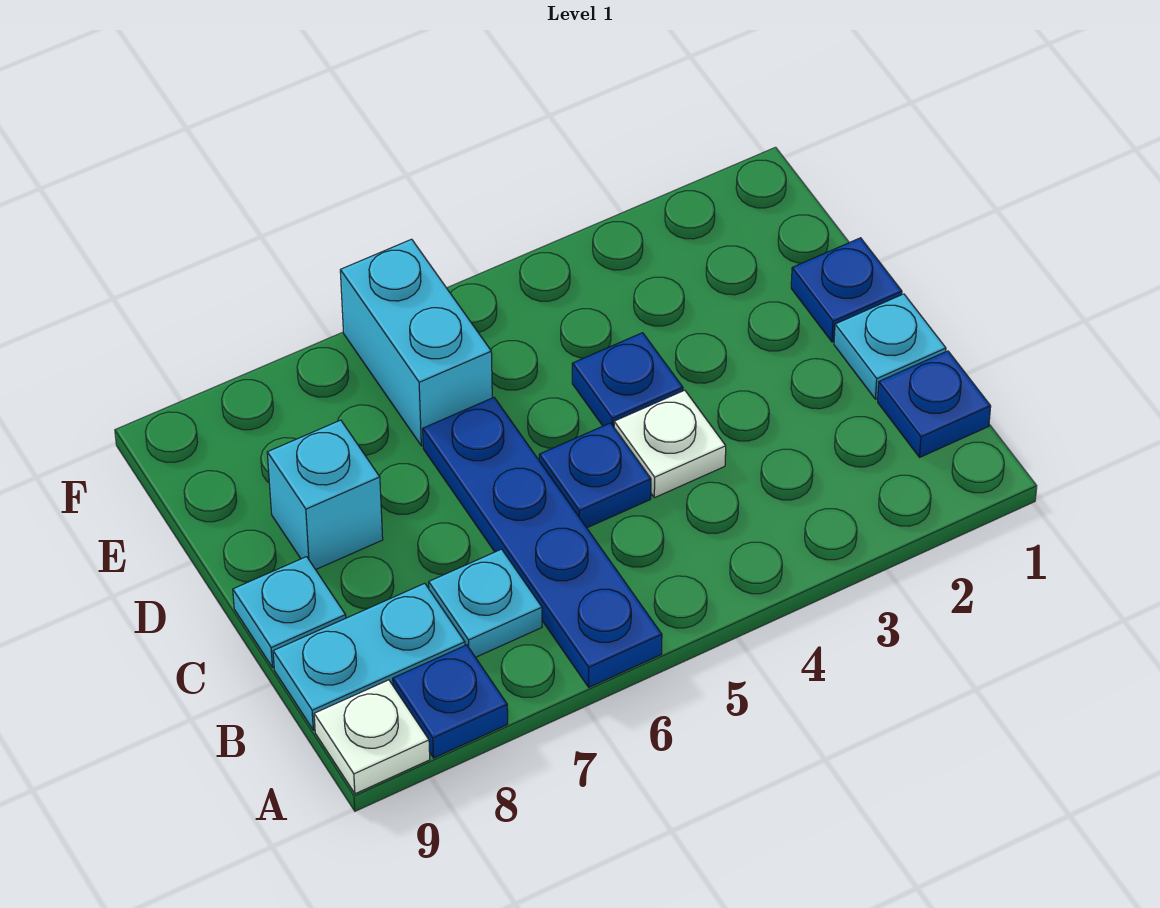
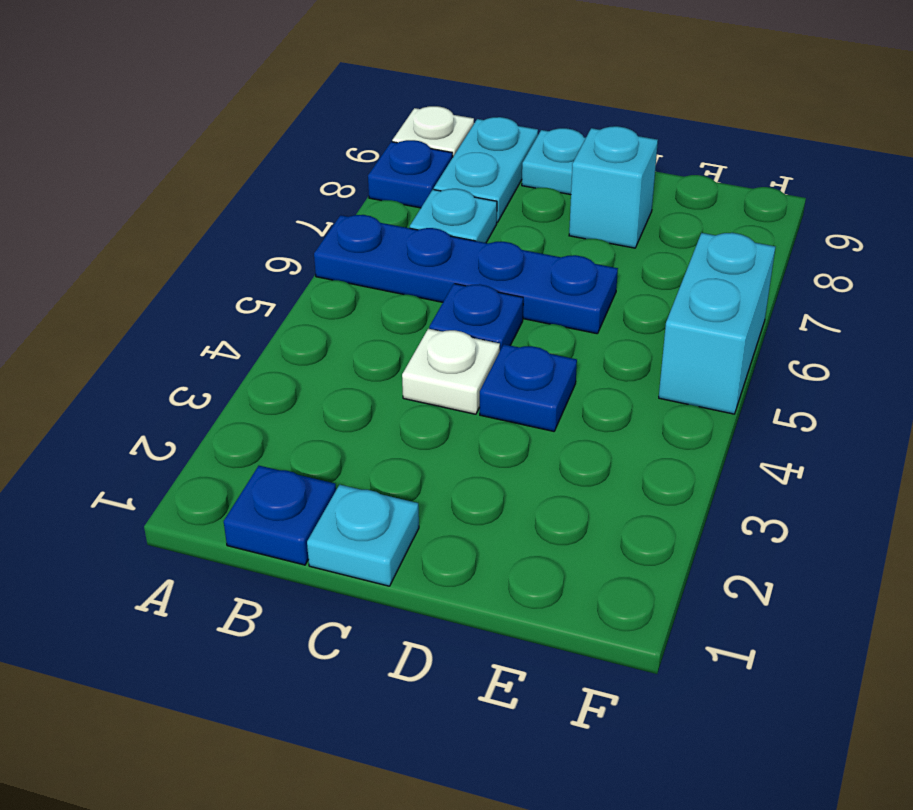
blue 1x1 plate [791,238,902,342] -> none
cyan 1x2 brick [340,239,492,446] -> cyan 1x2 brick turned to [659,233,775,414]

